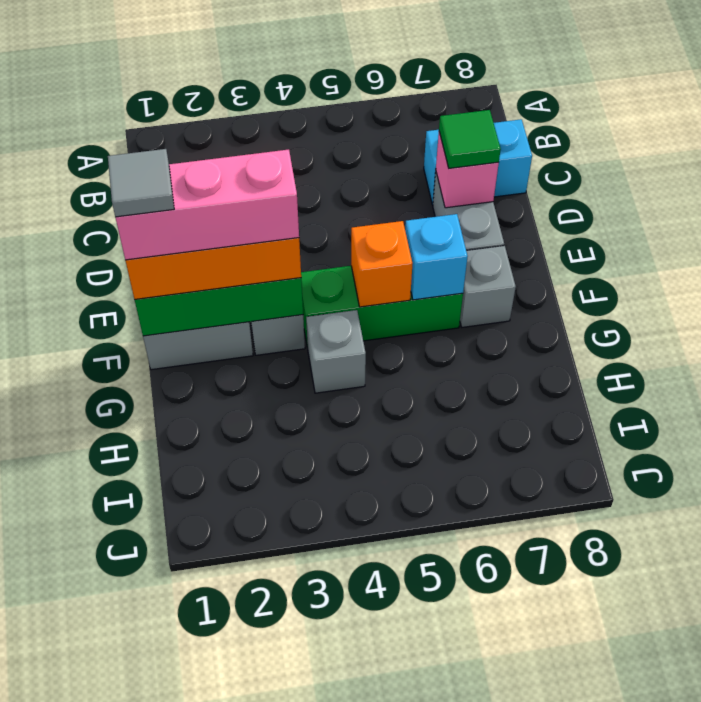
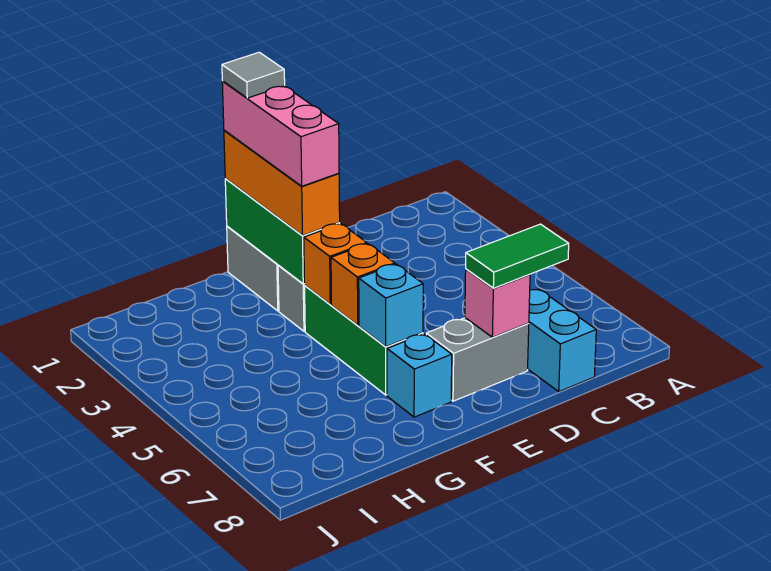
green 1x1 tile [439,110,501,168] -> green 1x2 tile [466,224,569,288]
none -> orange 1x1 brick [304,224,367,304]
grey 1x1 brick [460,246,516,327] -> cyan 1x1 brick [387,334,452,417]
grey 1x1 brick [306,310,366,393] -> none

